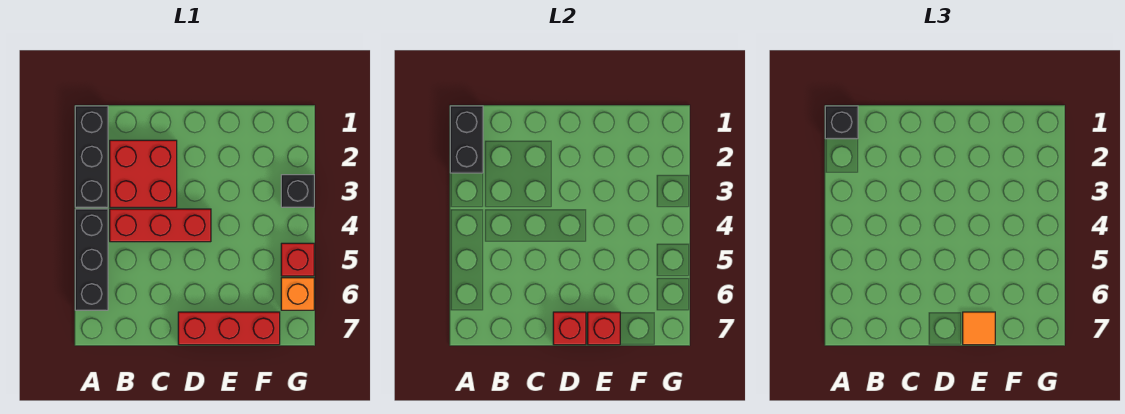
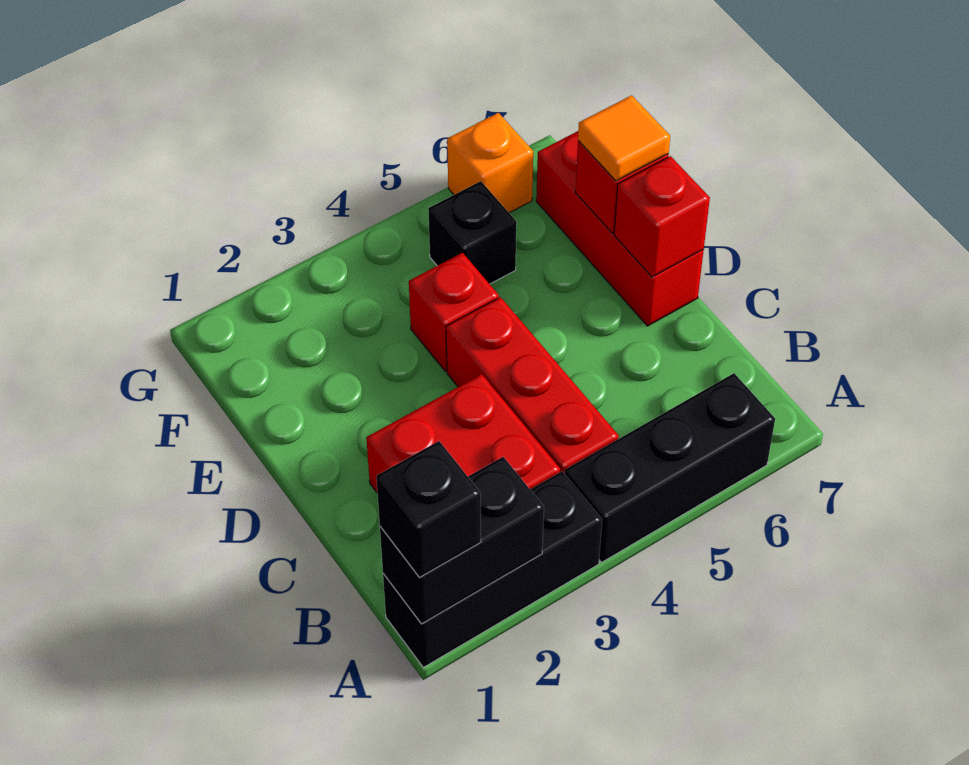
black 1x1 brick [281,175,314,207] -> black 1x1 brick moved to [428,181,516,284]
red 1x1 brick [281,243,314,276] -> red 1x1 brick moved to [409,253,499,371]

